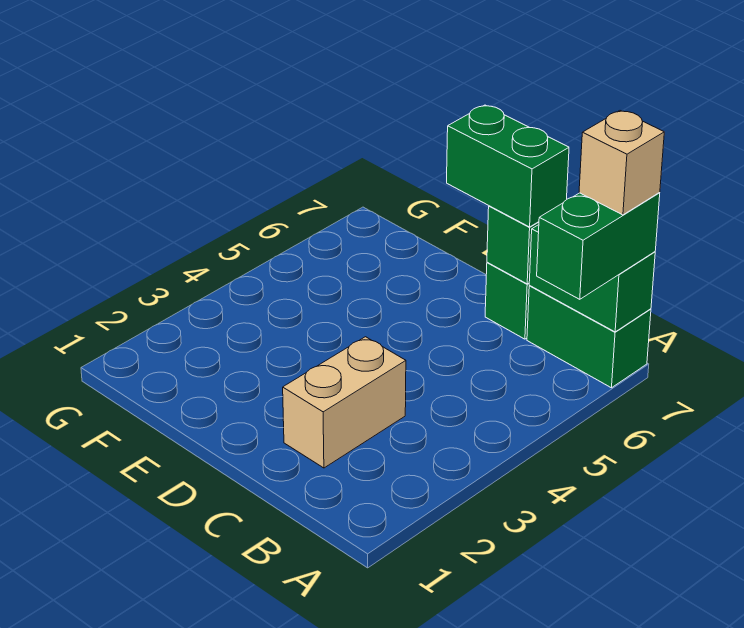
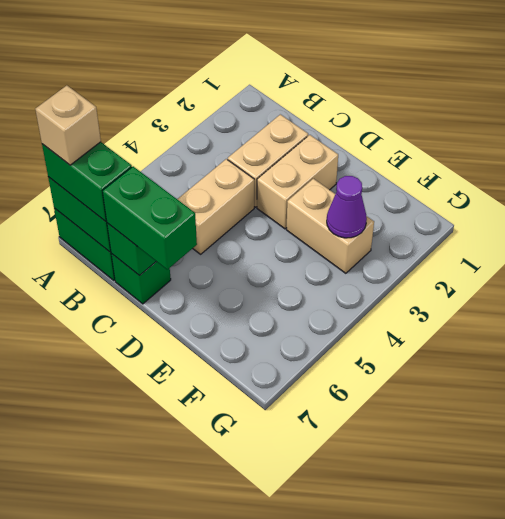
green 1x2 brick [537,193,660,299] -> green 1x2 brick turned to [42,142,132,221]
none -> tan 1x2 brick [177,159,254,254]
none -> tan 1x2 brick [257,135,338,229]
none -> tan 1x2 brick [286,179,374,273]
none -> purple 1x1 cone [327,176,367,238]

